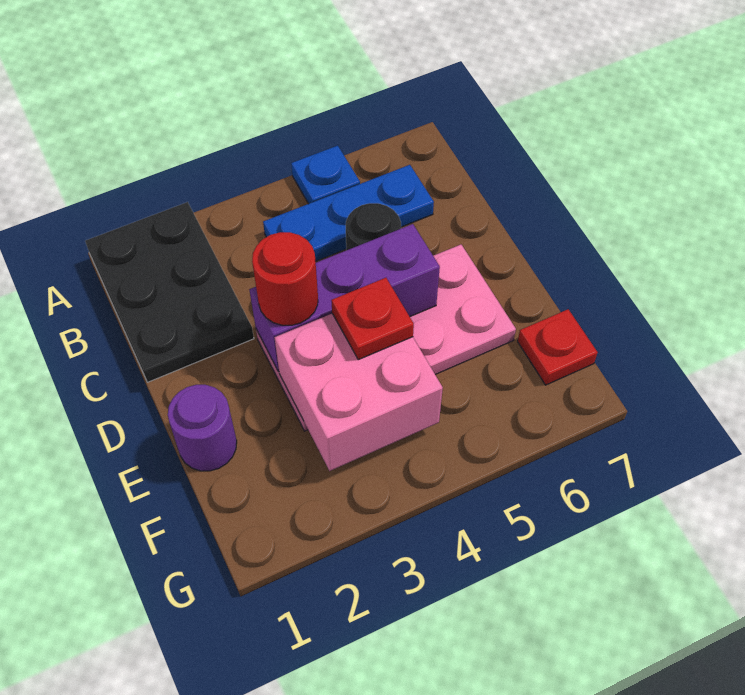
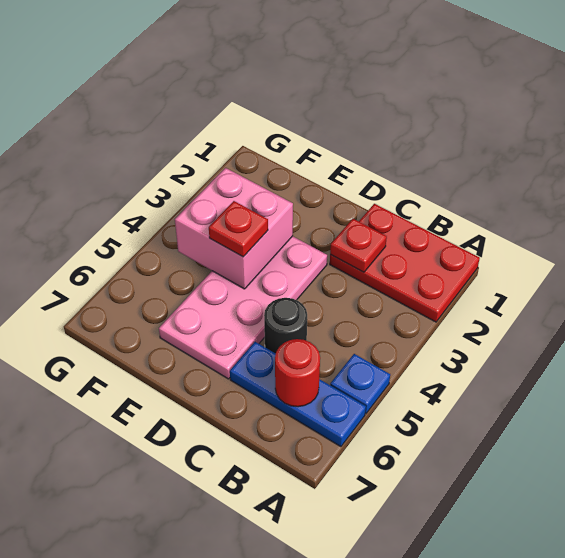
black 2x3 plate [85,202,254,382] -> red 2x3 plate [330,204,480,322]
blue 1x3 plate [263,165,434,261] -> blue 1x3 plate turned to [230,342,366,447]
purple 1x3 brick [249,224,440,372] -> none
red 1x1 round brick [252,232,318,325] -> red 1x1 round brick moved to [275,339,320,407]
purple 1x1 round brick [168,385,237,471] -> none
red 1x1 plate [518,309,598,385] -> red 1x1 plate moved to [330,219,387,272]

